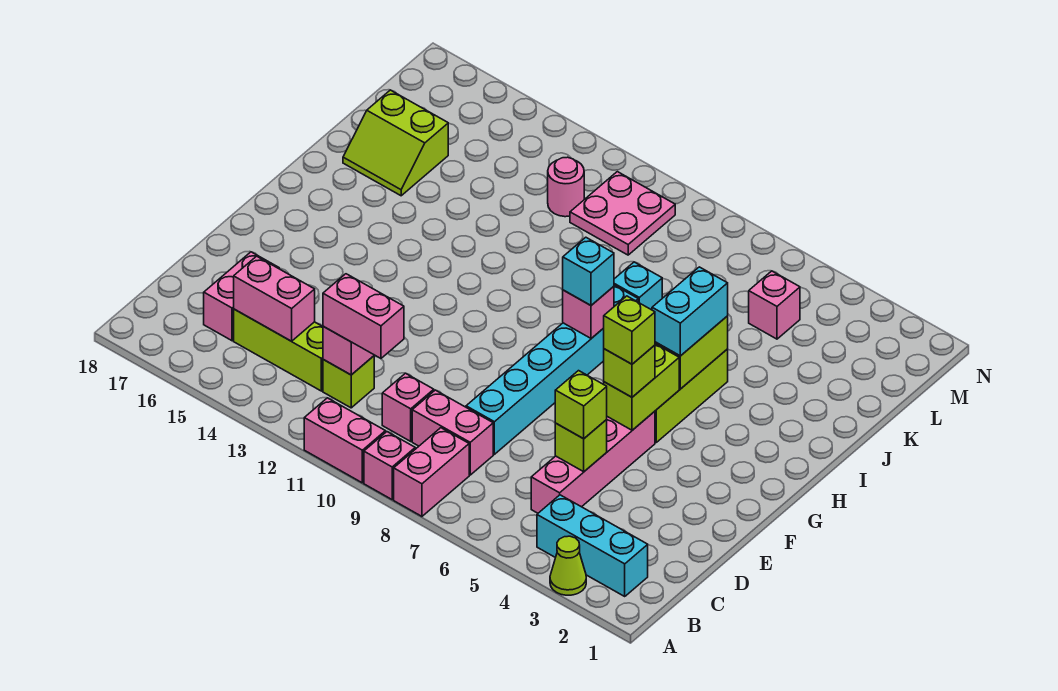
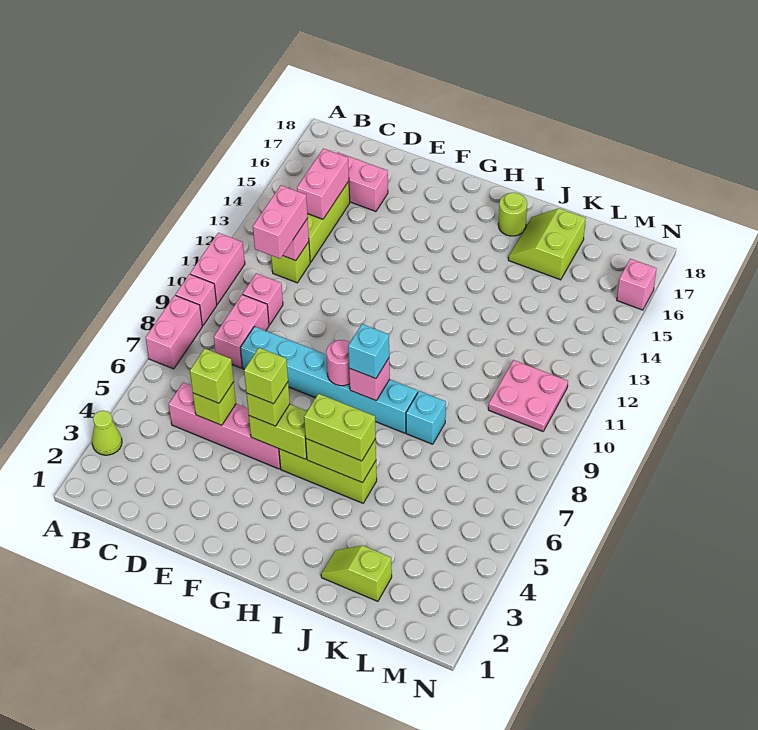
pink 1x2 brick [394,428,469,516] -> pink 1x2 brick turned to [146,295,202,369]
cyan 1x3 brick [537,495,648,596] -> none
cyan 1x2 brick [652,267,728,356] -> lime 1x2 brick [304,394,376,461]
none -> lime 1x1 round brick [498,193,527,236]
none -> lime 1x2 slope [321,546,392,601]
pink 1x1 brick [749,271,800,339] -> pink 1x1 brick moved to [617,259,657,310]
pink 1x1 round brick [548,157,584,217] -> pink 1x1 round brick moved to [326,340,350,386]

